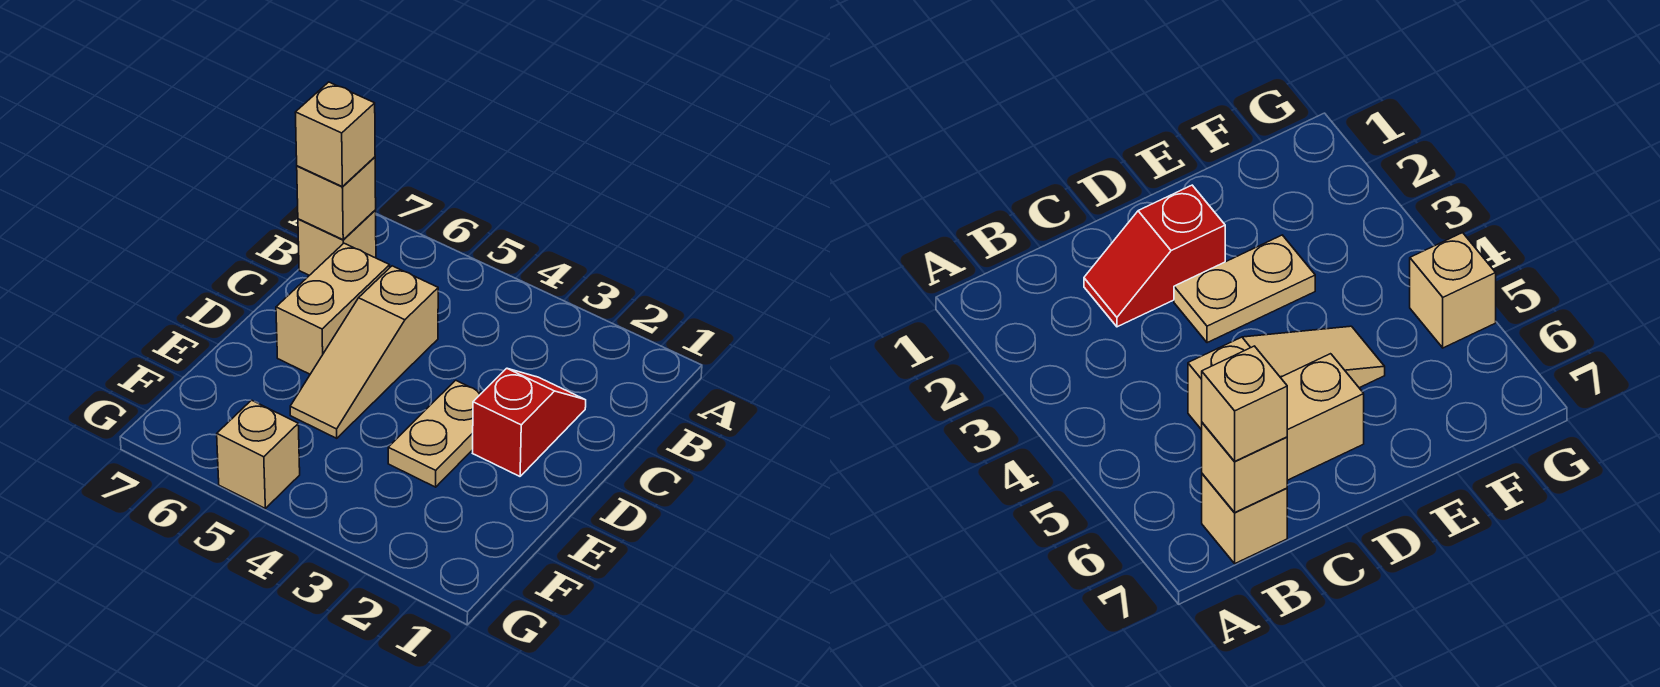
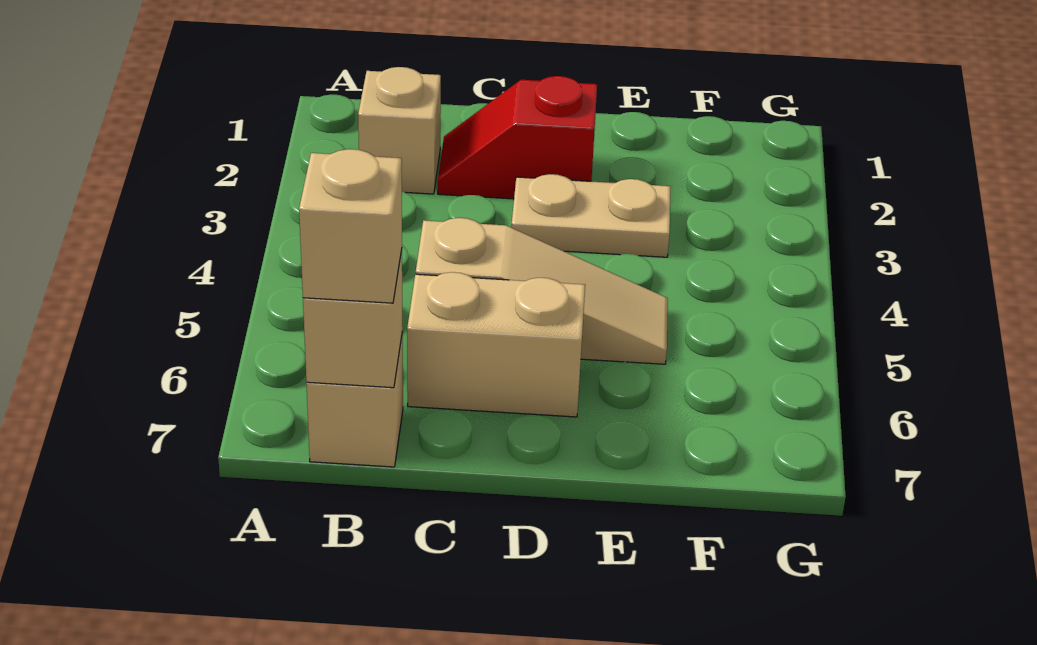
tan 1x1 brick [217,400,300,508] -> tan 1x1 brick moved to [358,67,441,194]

